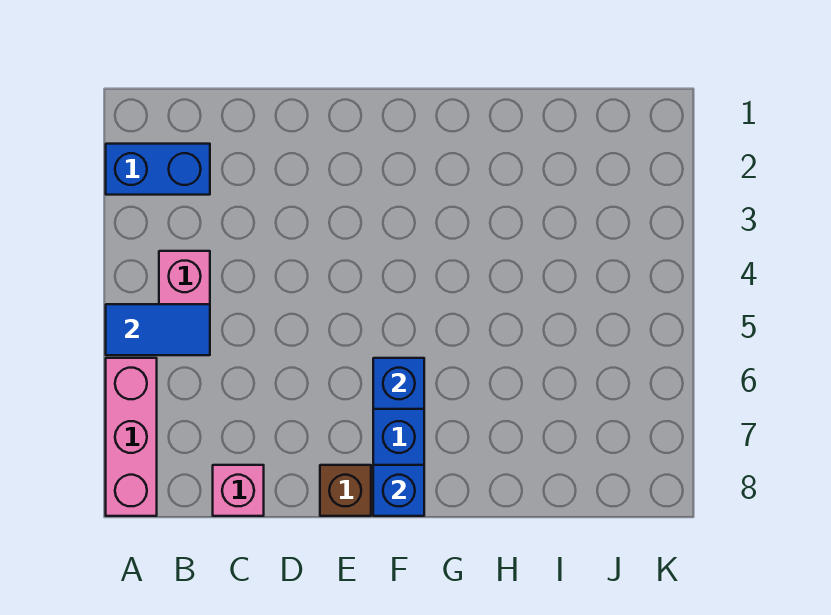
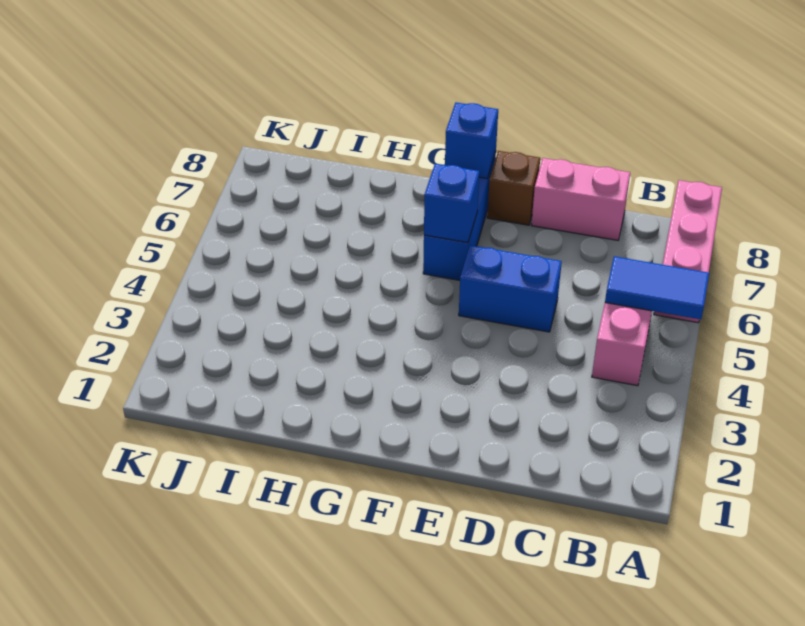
blue 1x2 brick [106,144,210,195] -> blue 1x2 brick moved to [459,245,562,332]
pink 1x1 brick [213,465,264,516] -> pink 1x2 brick [531,158,630,240]

